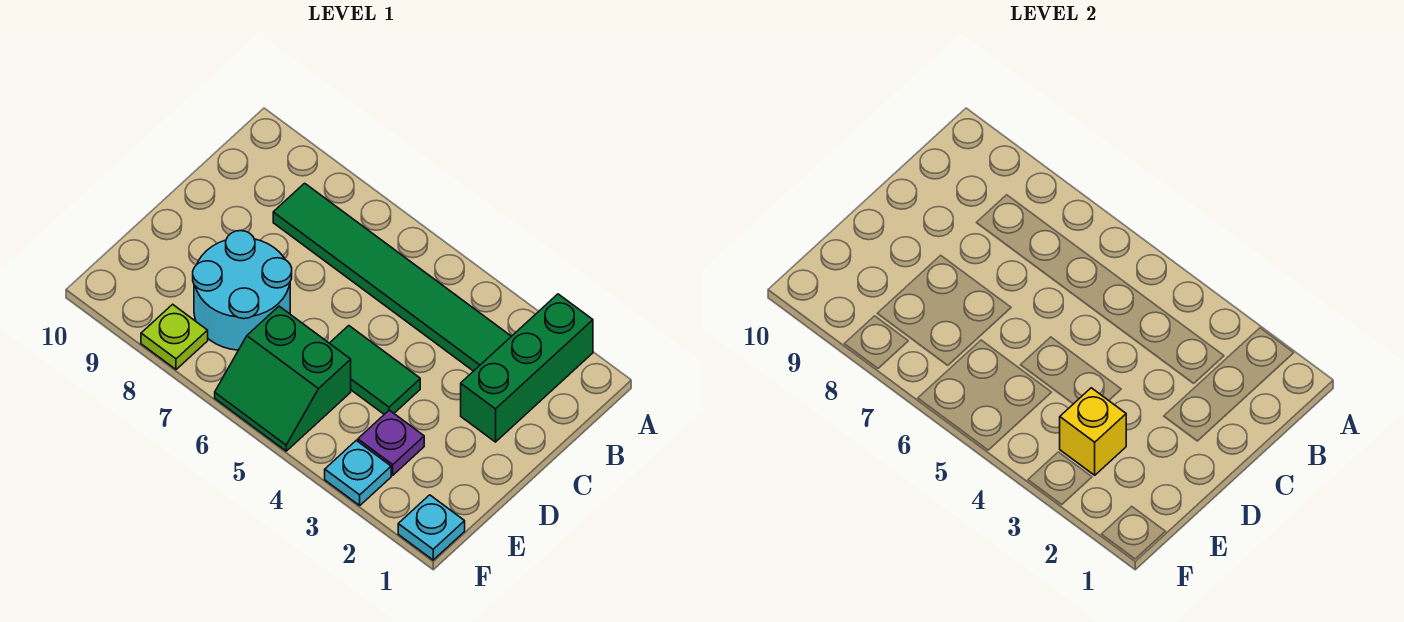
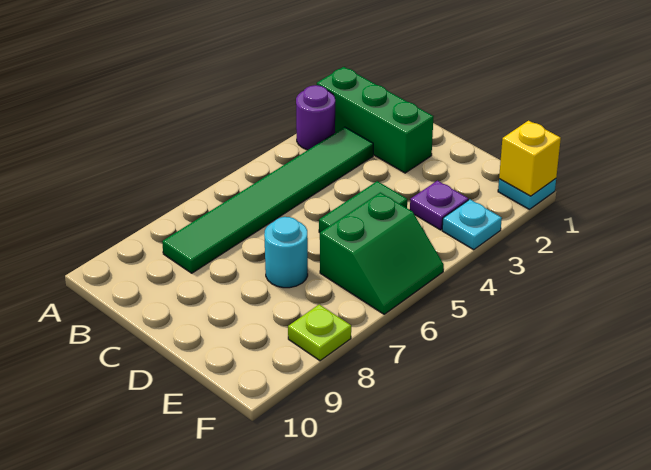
none -> purple 1x1 round brick [296,85,335,150]
cyan 2x2 round brick [193,231,292,350] -> cyan 1x1 round brick [264,217,308,288]
yellow 1x1 brick [1060,388,1126,475] -> yellow 1x1 brick moved to [499,121,561,196]

